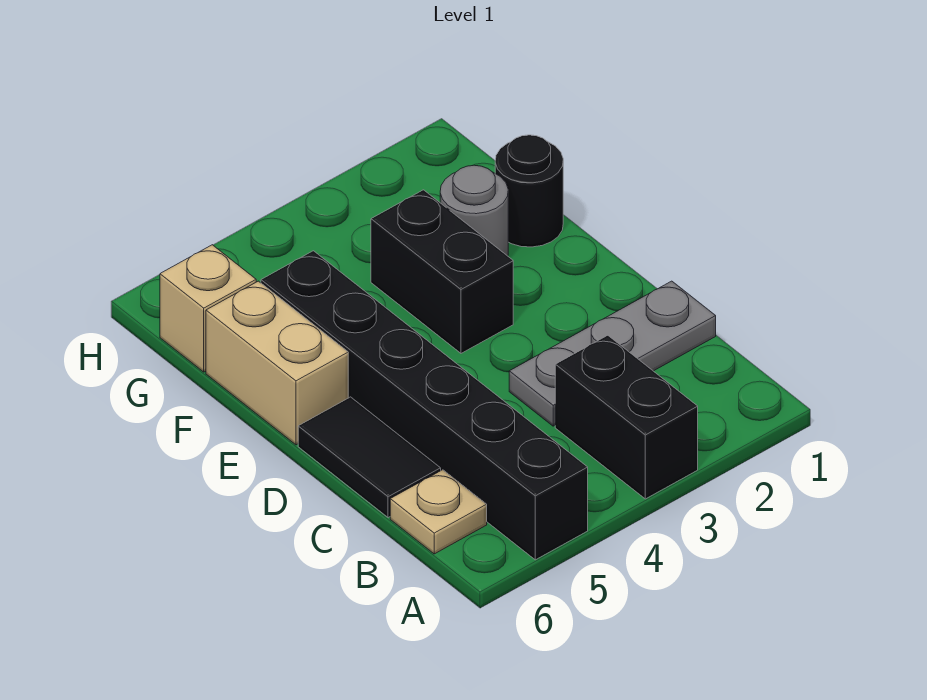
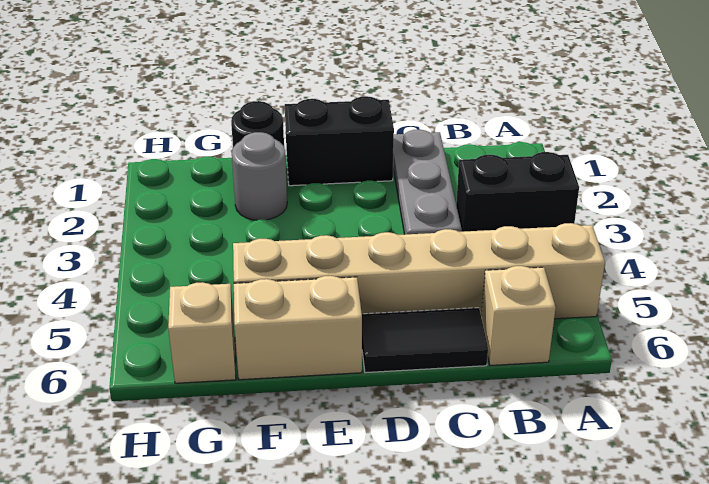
black 1x6 brick [261,251,588,560] -> tan 1x6 brick [233,223,605,319]
tan 1x1 plate [390,470,487,554] -> tan 1x1 brick [481,266,556,365]
black 1x2 brick [371,190,513,353] -> black 1x2 brick moved to [285,96,394,186]

